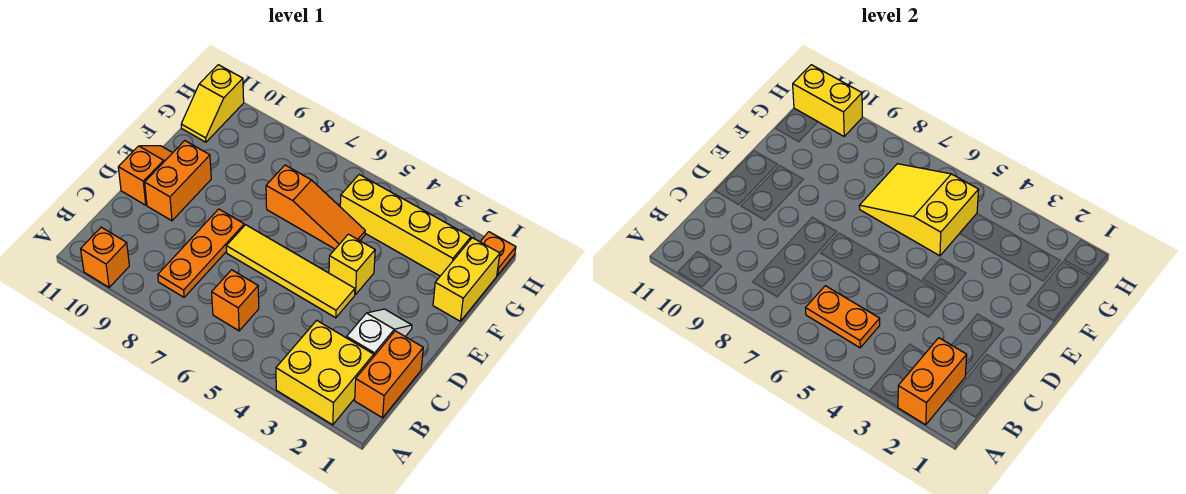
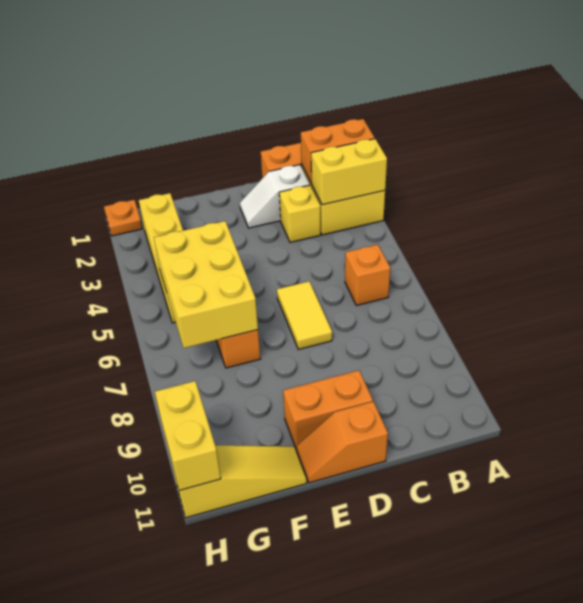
orange 1x1 brick [81,227,129,287] -> none
orange 1x2 plate [806,286,880,348] -> none
orange 1x3 plate [158,209,244,297] -> none
yellow 1x4 tile [226,225,355,318] -> yellow 1x2 tile [277,281,332,349]
yellow 1x1 brick [329,234,375,295] -> yellow 1x1 brick moved to [279,185,321,242]
yellow 1x2 brick [433,238,500,321] -> yellow 1x2 brick moved to [311,139,387,205]
yellow 2x3 slope [859,164,979,256] -> yellow 2x3 brick [154,221,258,348]
yellow 1x2 slope [181,65,244,142] -> yellow 1x3 slope [172,445,307,518]

